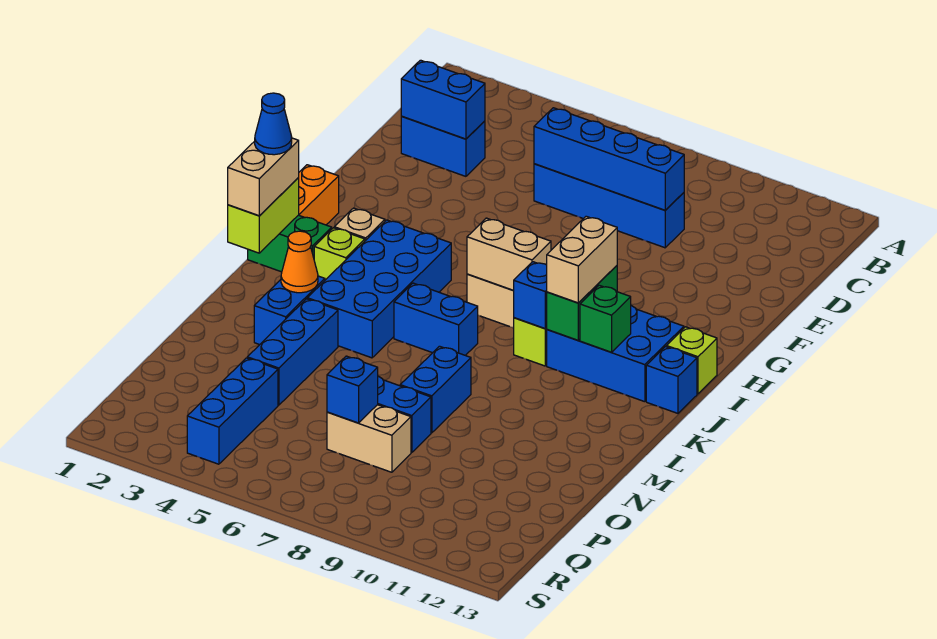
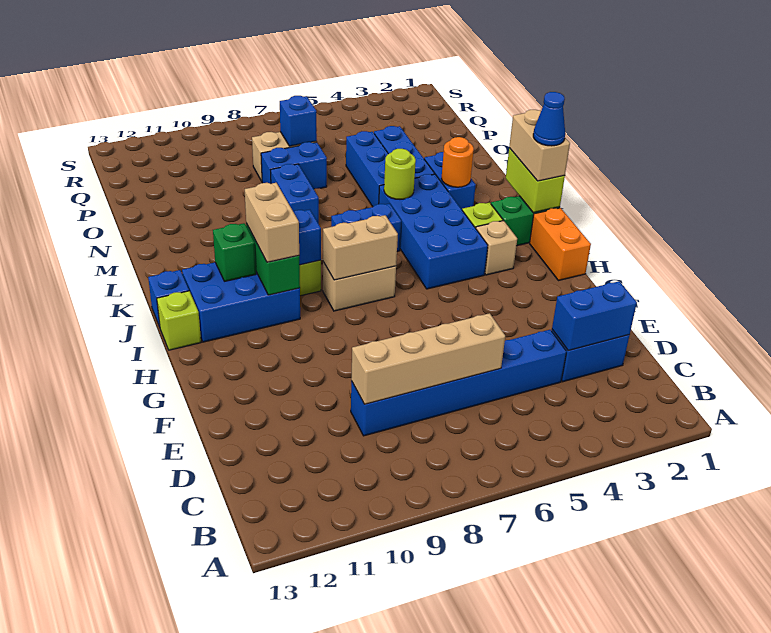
blue 1x4 brick [534,164,684,248] -> blue 1x6 brick [351,330,566,436]
blue 1x4 brick [534,108,684,210] -> tan 1x4 brick [351,313,505,404]
orange 1x1 cone [281,231,318,293] -> orange 1x1 round brick [441,137,474,187]
none -> lime 1x1 round brick [384,149,416,199]
blue 1x3 brick [187,358,278,464] -> blue 1x3 brick moved to [346,131,388,207]

